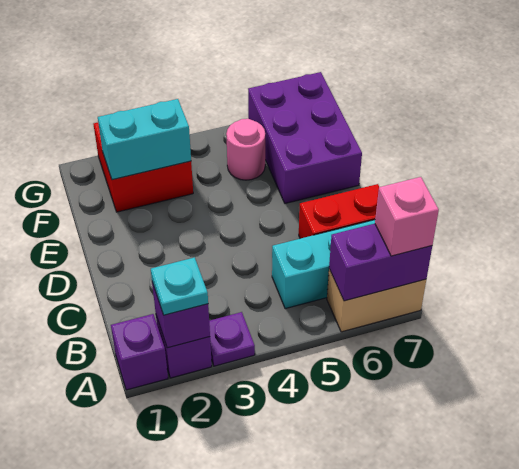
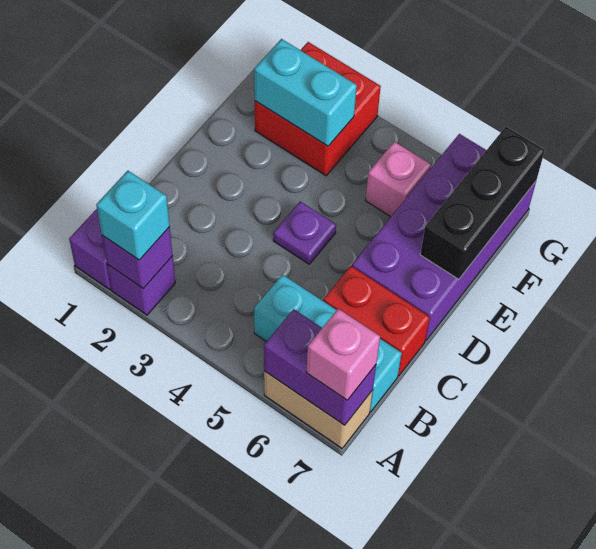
cyan 1x1 plate [151,257,208,315] -> cyan 1x1 brick [96,171,170,260]
purple 1x1 plate [209,312,255,366] -> purple 1x1 plate moved to [273,201,336,264]
purple 2x3 brick [248,72,362,203] -> purple 2x4 brick [352,134,536,340]
none -> black 1x3 brick [420,127,545,279]
pink 1x1 round brick [226,119,265,180] -> pink 1x1 brick [365,142,431,217]

